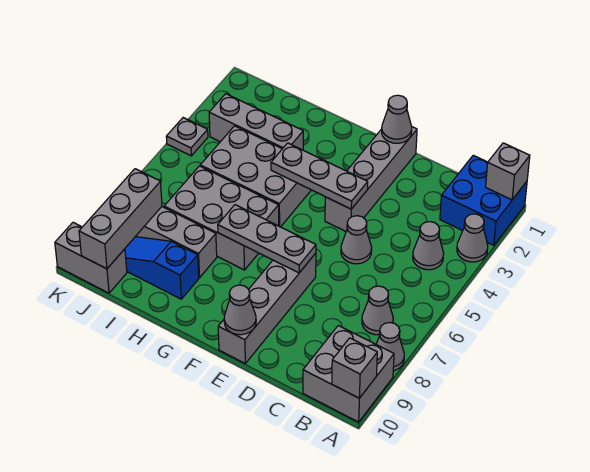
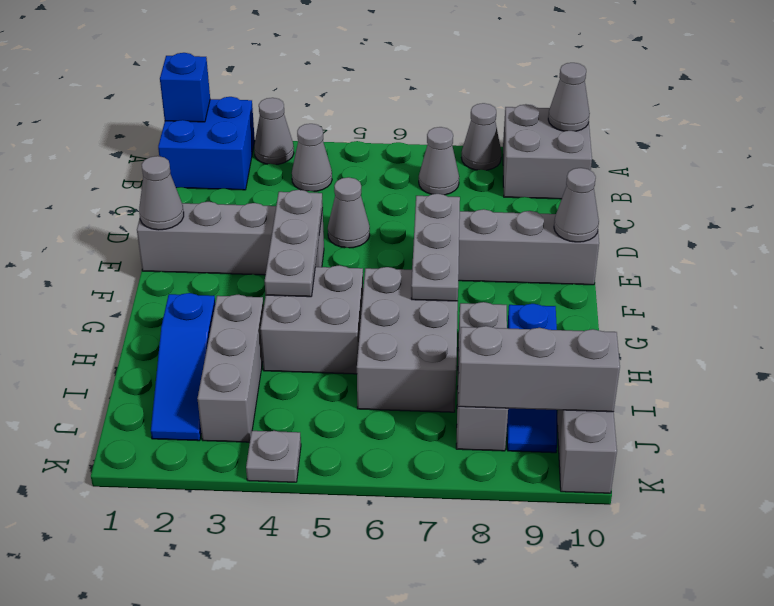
grey 1x1 brick [486,143,530,200] -> blue 1x1 brick [160,53,210,122]
grey 1x1 brick [332,338,377,398] -> grey 1x1 cone [548,63,590,131]
grey 2x3 brick [200,126,311,227] -> grey 2x2 brick [260,265,363,374]
none -> blue 1x3 slope [151,293,215,441]

